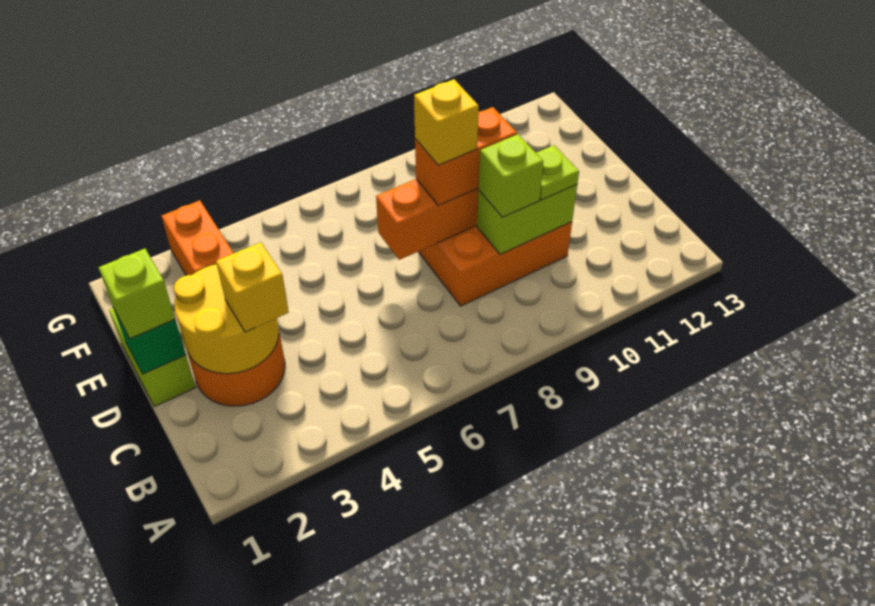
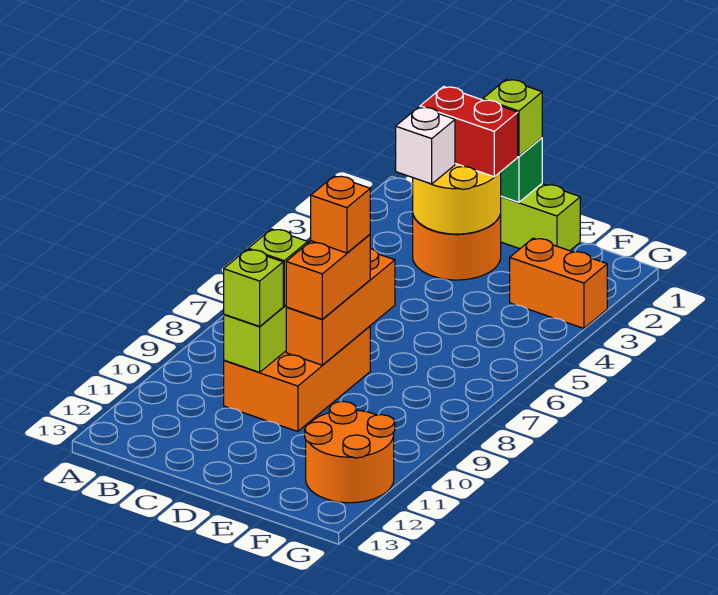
none -> red 1x2 brick [420,87,518,177]
yellow 1x1 brick [216,242,289,332] -> white 1x1 brick [396,107,455,184]
lime 1x1 plate [537,145,579,200] -> lime 1x1 brick [224,249,283,326]
yellow 1x1 brick [414,79,479,165] -> orange 1x1 brick [311,176,370,253]
none -> orange 2x2 round brick [305,402,395,503]

